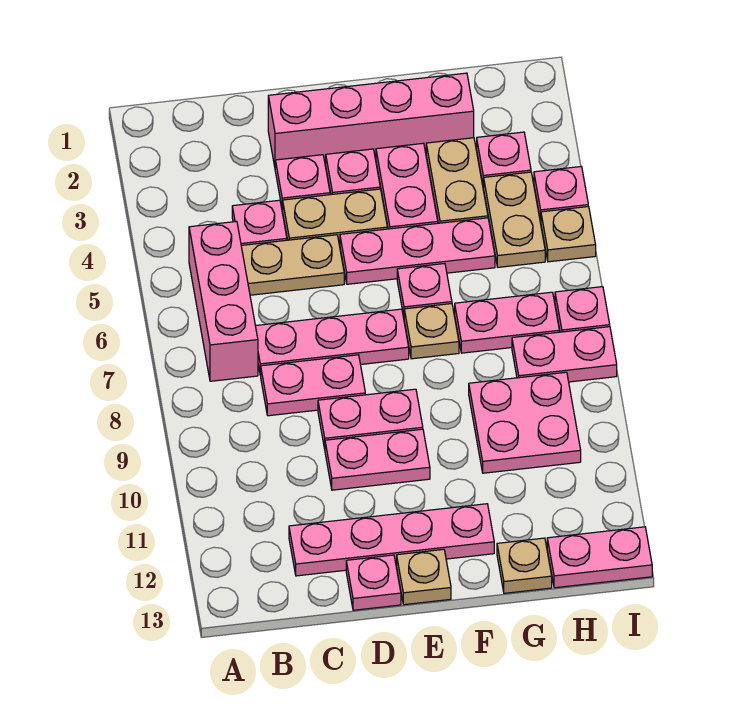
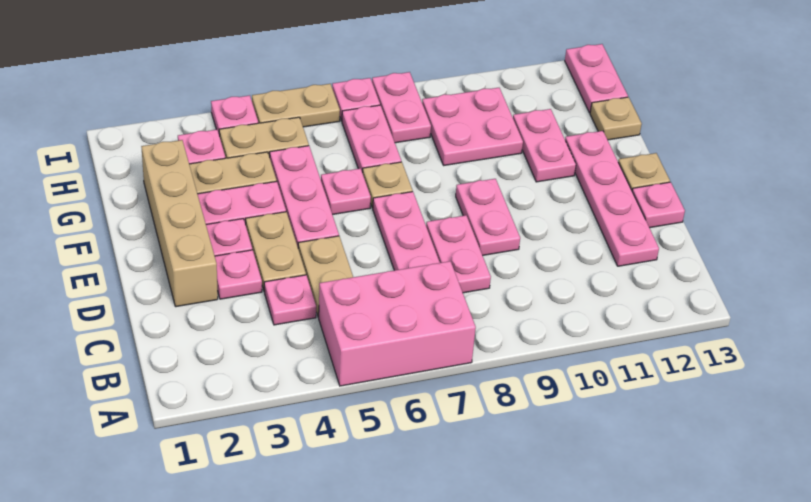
pink 1x3 brick [189,221,258,381] -> pink 2x3 brick [319,261,476,386]
pink 1x4 brick [268,73,474,166] -> tan 1x4 brick [141,140,218,307]
pink 1x2 plate [325,429,430,490] -> pink 1x2 plate moved to [513,109,576,182]
tan 1x1 plate [541,207,596,262] -> tan 1x2 plate [252,84,340,127]

